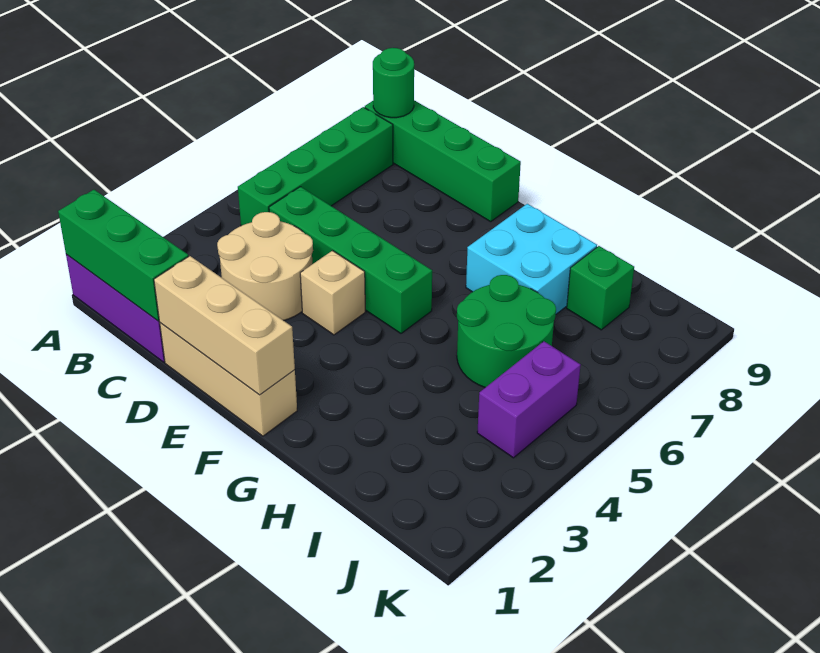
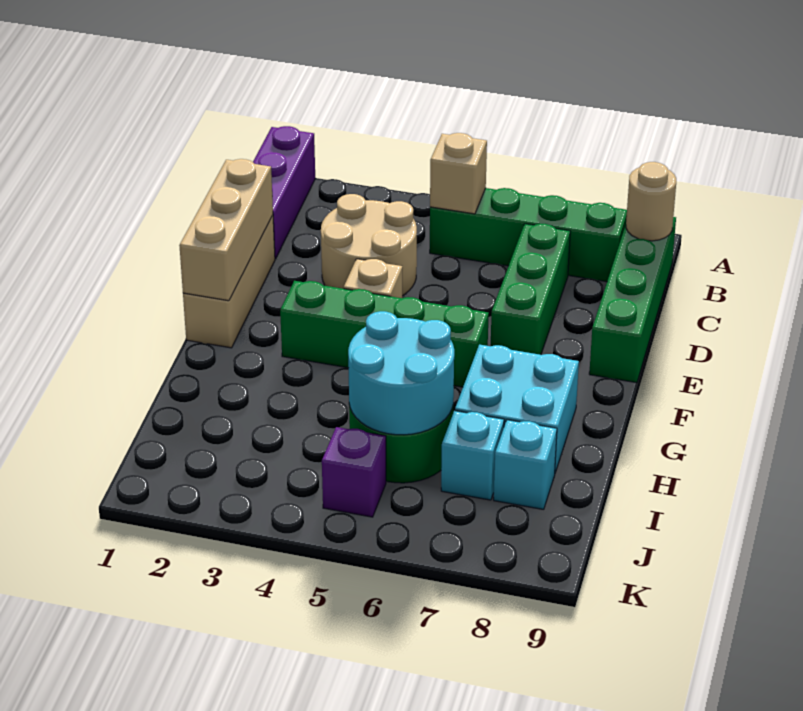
green 1x3 brick [58,190,189,321] -> green 1x3 brick moved to [491,224,570,355]
none -> tan 1x1 brick [430,133,487,214]
green 1x1 round brick [373,48,414,118] -> tan 1x1 round brick [626,162,676,241]
green 1x4 brick [269,187,432,333] -> green 1x4 brick turned to [280,281,489,387]
none -> cyan 2x2 round brick [348,311,454,435]
none -> cyan 1x1 brick [441,411,504,500]
green 1x1 brick [567,246,634,330] -> cyan 1x1 brick [494,420,557,510]
purple 1x2 brick [477,341,581,458] -> purple 1x1 brick [322,427,386,517]

